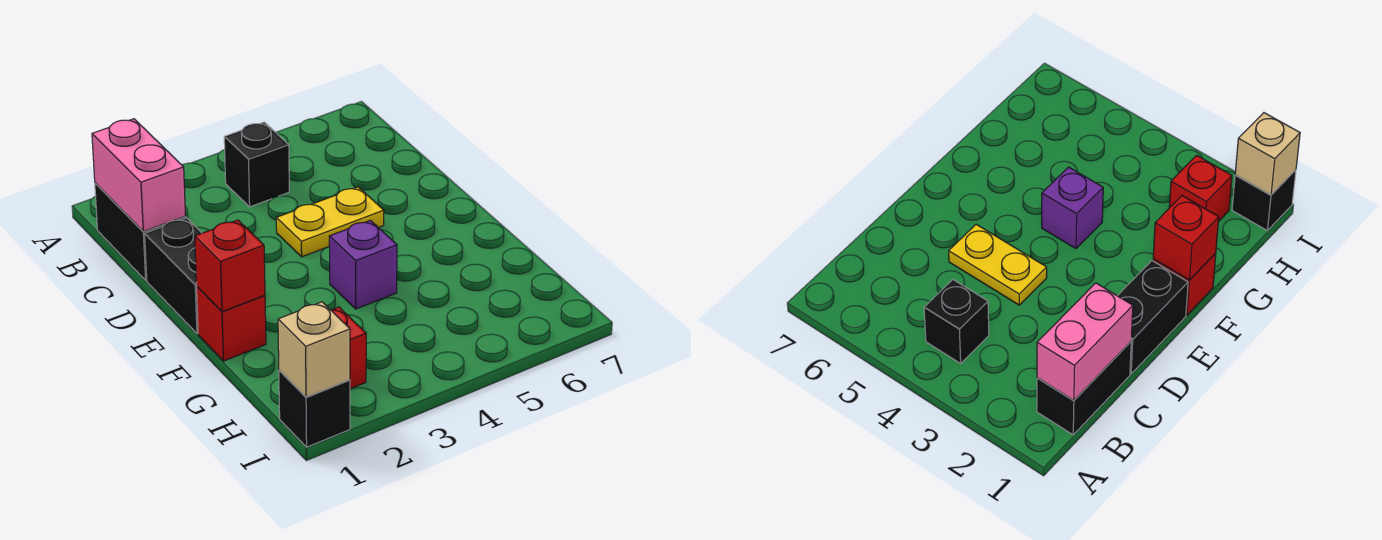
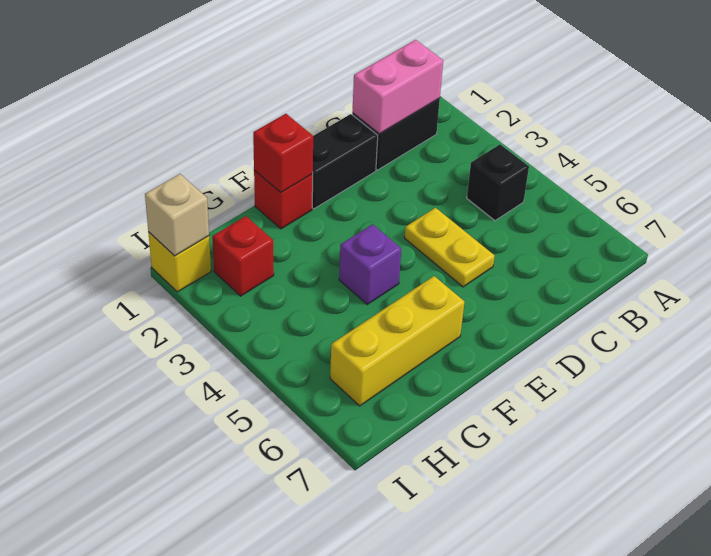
none -> yellow 1x3 brick [330,276,464,406]
black 1x1 brick [279,370,350,447] -> yellow 1x1 brick [148,232,211,292]

